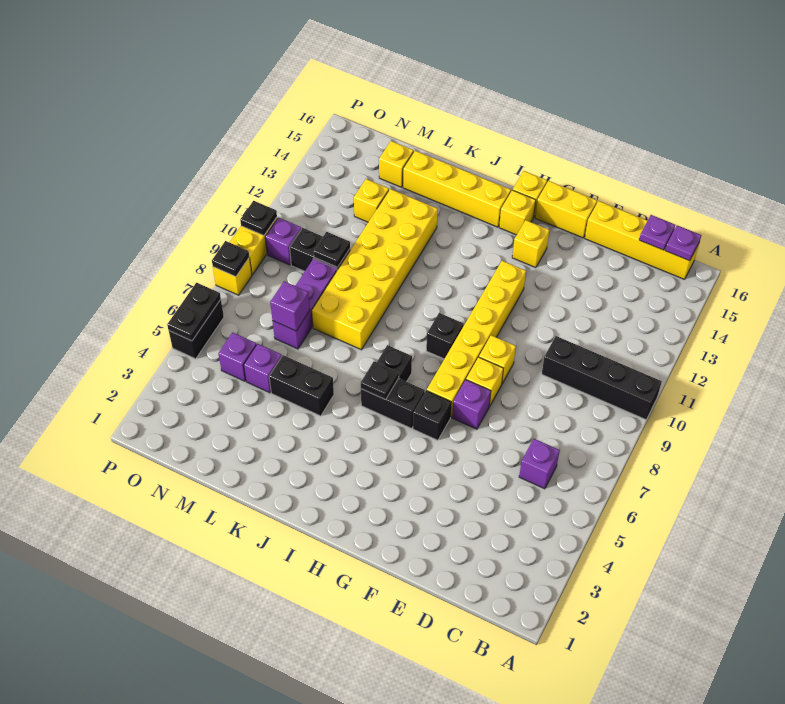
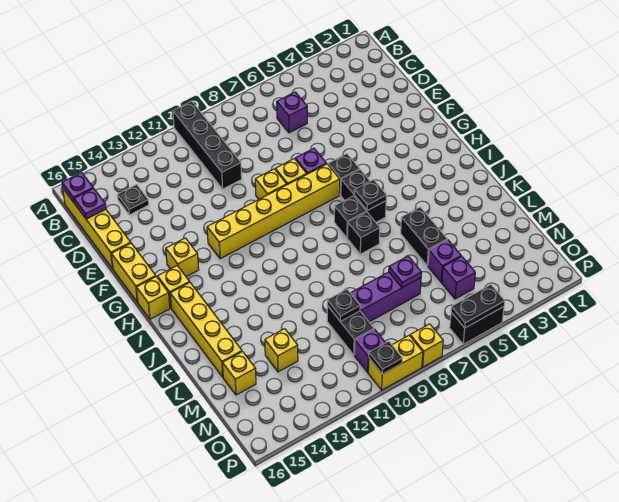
black 1x1 brick [426,313,464,359] -> black 1x1 brick moved to [348,212,380,254]
yellow 2x6 brick [312,189,438,350] -> none
purple 1x1 brick [270,281,310,331] -> purple 1x1 plate [389,256,422,288]
black 1x1 plate [212,241,249,277] -> black 1x1 plate moved to [117,185,149,215]

